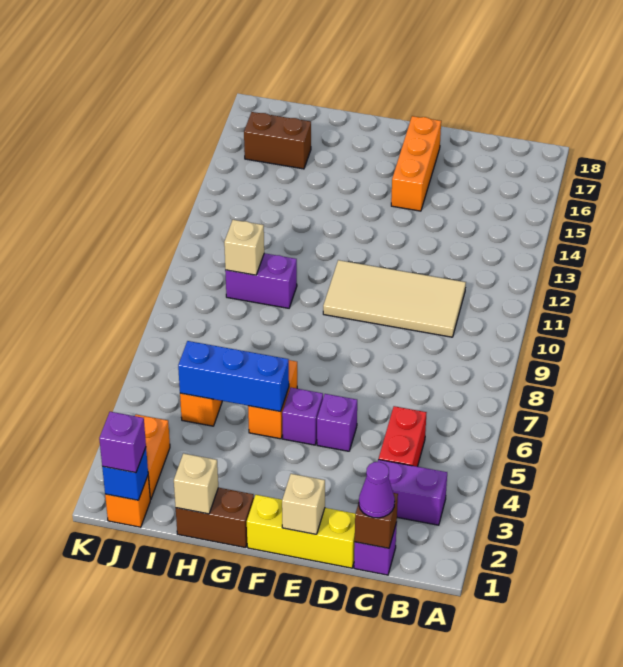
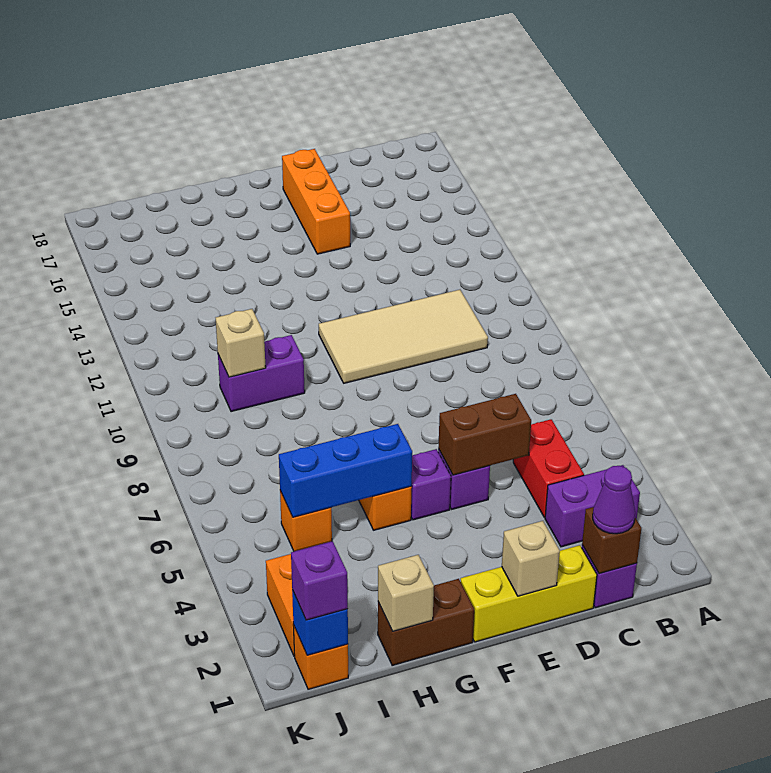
brown 1x2 brick [244,112,311,169] -> brown 1x2 brick moved to [438,394,531,475]

